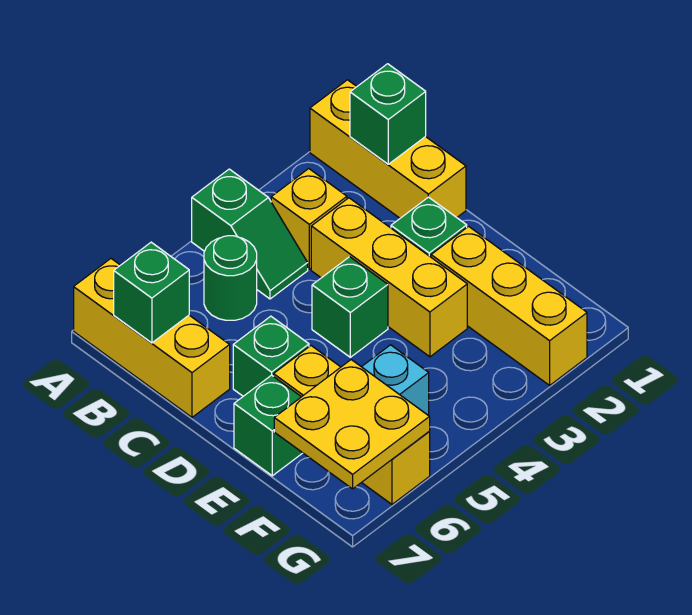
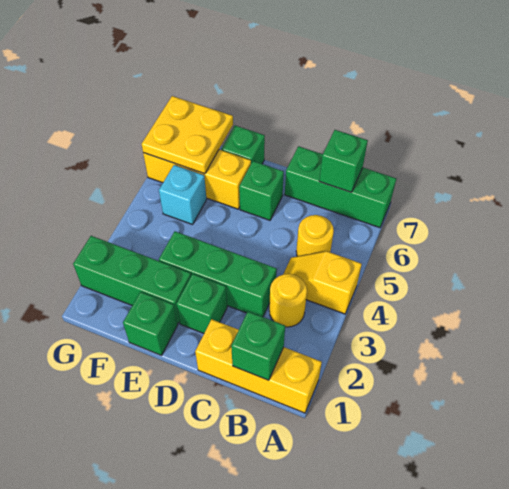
green 1x2 slope [192,169,308,299] -> yellow 1x2 slope [284,251,362,314]
yellow 1x3 brick [74,259,230,417] -> green 1x3 brick [285,146,396,228]
yellow 1x1 brick [271,169,347,269] -> yellow 1x1 round brick [269,274,307,327]
green 1x1 round brick [204,236,257,320] -> yellow 1x1 round brick [296,215,334,256]
yellow 1x3 brick [311,198,467,357] -> green 1x3 brick [159,231,277,317]
green 1x1 brick [312,257,388,357] -> green 1x1 brick moved to [123,292,178,355]
yellow 1x3 brick [431,226,587,385] -> green 1x3 brick [73,236,191,323]

